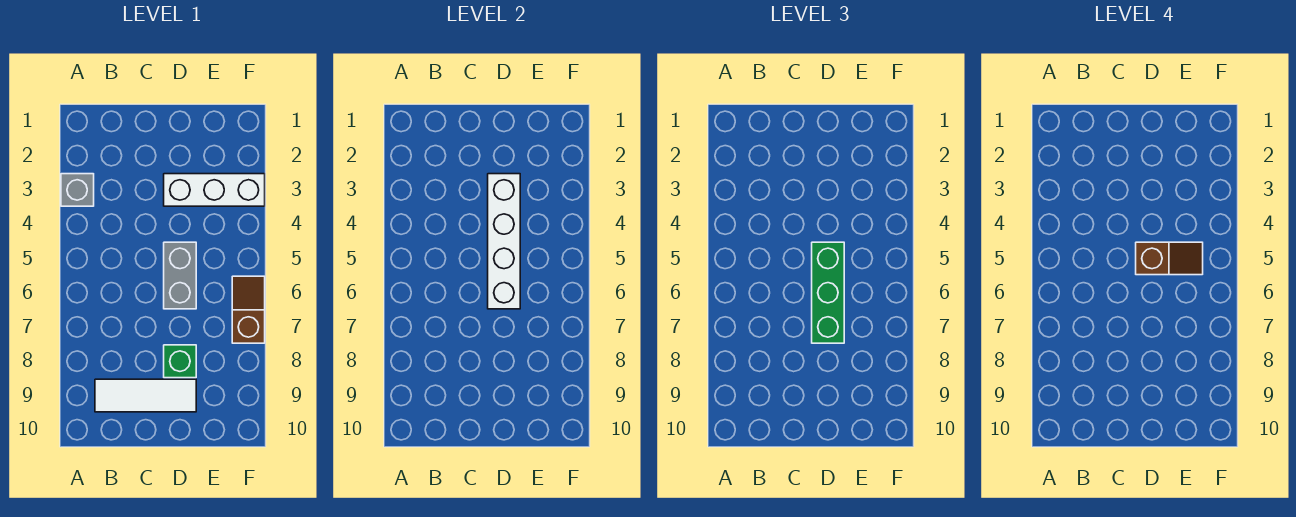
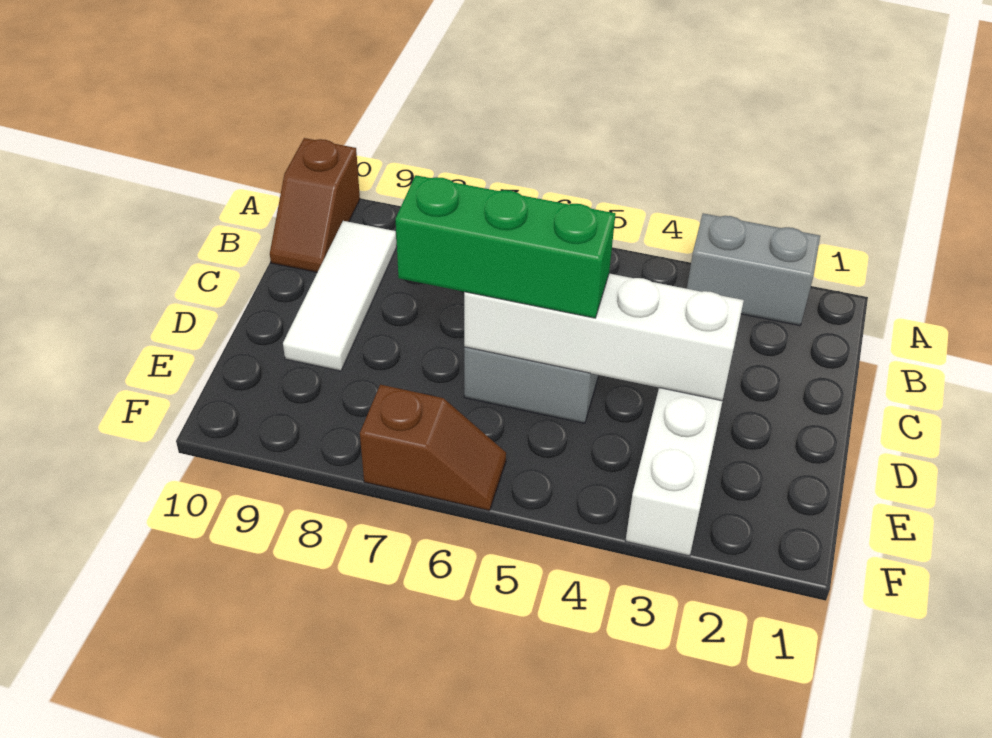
grey 1x1 brick [61,174,94,206] -> grey 1x2 brick [687,213,820,326]
brown 1x2 slope [1136,242,1203,275] -> brown 1x2 slope moved to [270,138,360,272]
green 1x1 brick [164,345,196,378] -> none

